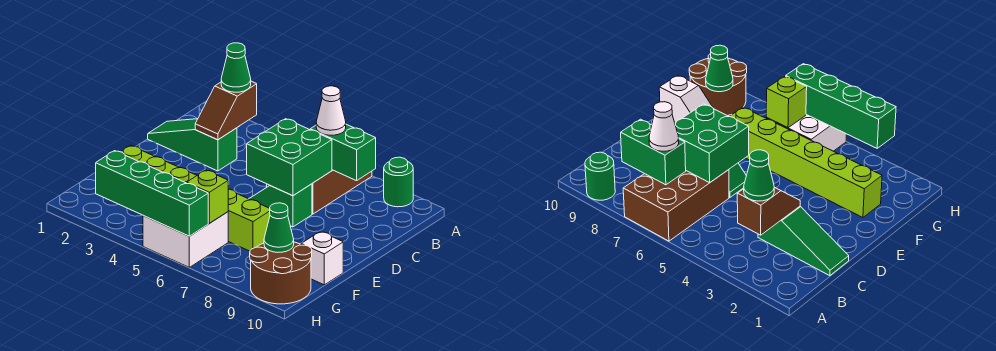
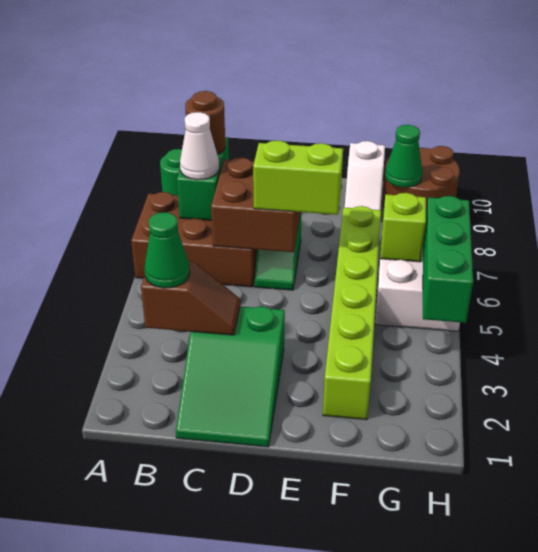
none -> brown 1x1 round brick [185,91,225,154]
green 1x3 slope [148,119,237,171] -> green 2x3 slope [176,306,285,447]
green 2x2 brick [247,119,332,196] -> brown 2x2 brick [211,158,300,252]
none -> lime 1x2 brick [253,140,343,215]
green 1x4 brick [96,151,208,236] -> green 1x3 brick [423,196,473,323]

